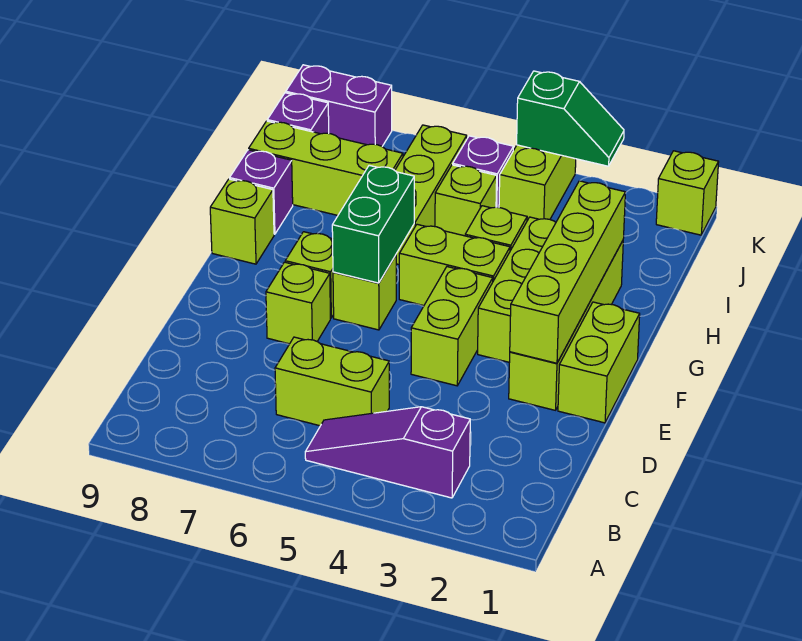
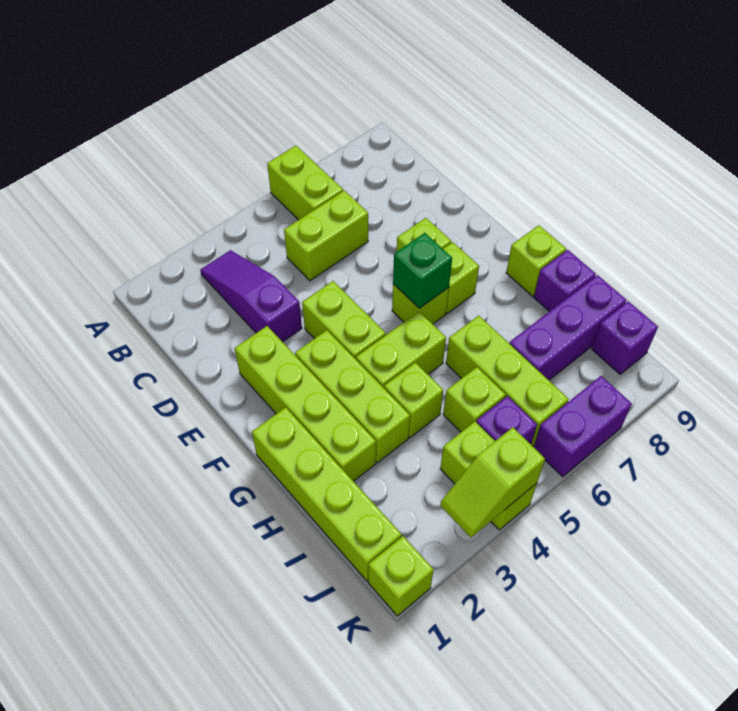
purple 1x3 slope [305,407,470,498] -> purple 1x3 slope turned to [200,250,302,342]
lime 1x2 brick [558,302,640,423] -> lime 1x2 brick moved to [267,146,343,220]
lime 1x4 brick [510,181,625,363] -> lime 1x4 brick moved to [252,407,402,581]
green 1x2 brick [332,165,414,283] -> green 1x1 brick [393,233,452,308]
lime 1x3 brick [249,121,403,215] -> purple 1x3 brick [509,275,626,380]
green 1x2 slope [517,71,624,166] -> lime 1x2 slope [440,427,545,537]
purple 1x2 brick [286,65,392,146] -> purple 1x2 brick moved to [534,376,632,477]

